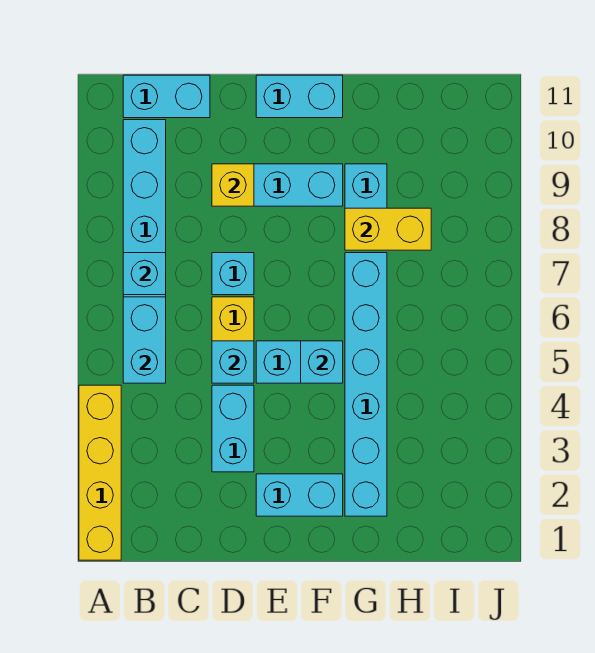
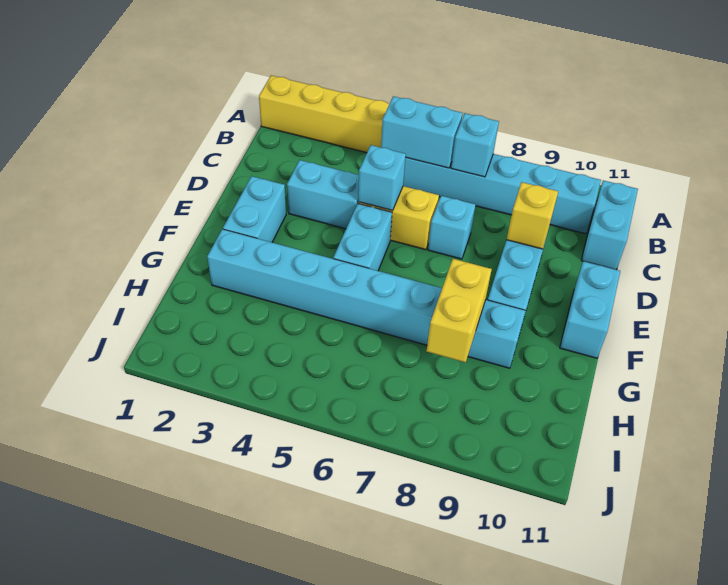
cyan 1x1 brick [301,341,343,383] -> none

